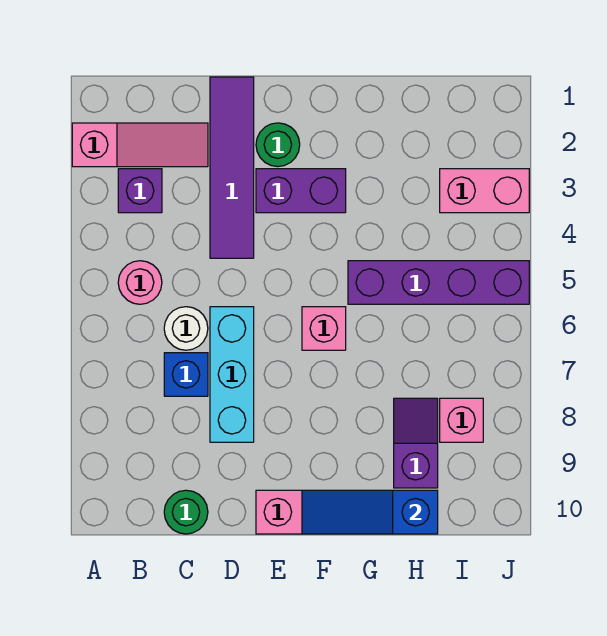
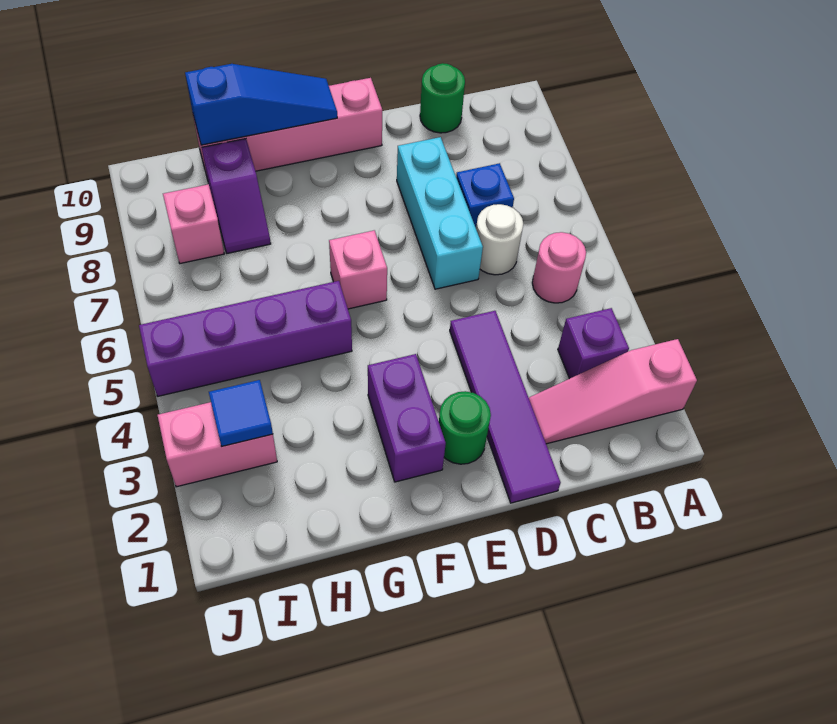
purple 1x2 brick [256,169,346,213] -> purple 1x2 brick turned to [368,354,446,482]
none -> blue 1x1 tile [209,380,273,446]

